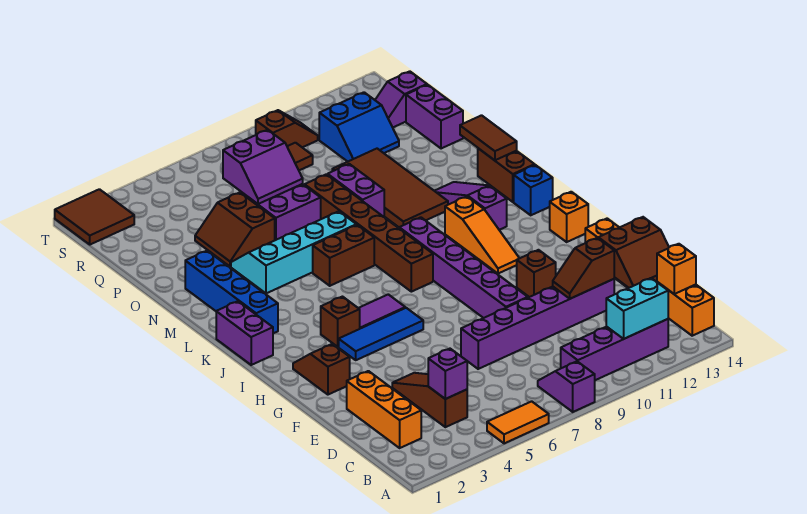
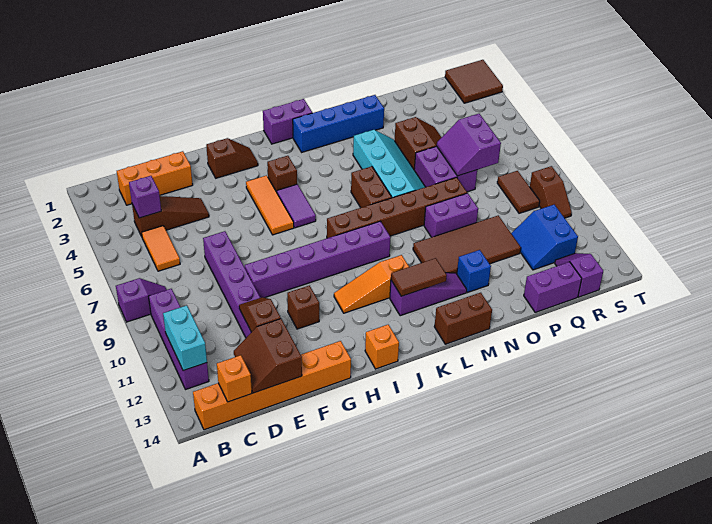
orange 1x2 tile [487,401,549,443] -> orange 1x2 tile moved to [142,226,180,271]
blue 1x3 tile [339,308,423,360] -> orange 1x3 tile [246,175,294,235]
blue 1x1 brick [514,165,553,215] -> blue 1x1 brick moved to [457,250,491,293]
brown 1x2 tile [460,115,517,160] -> brown 1x2 tile moved to [391,258,447,296]
brown 2x2 slope [195,192,275,267] -> brown 2x2 slope turned to [395,117,442,169]

